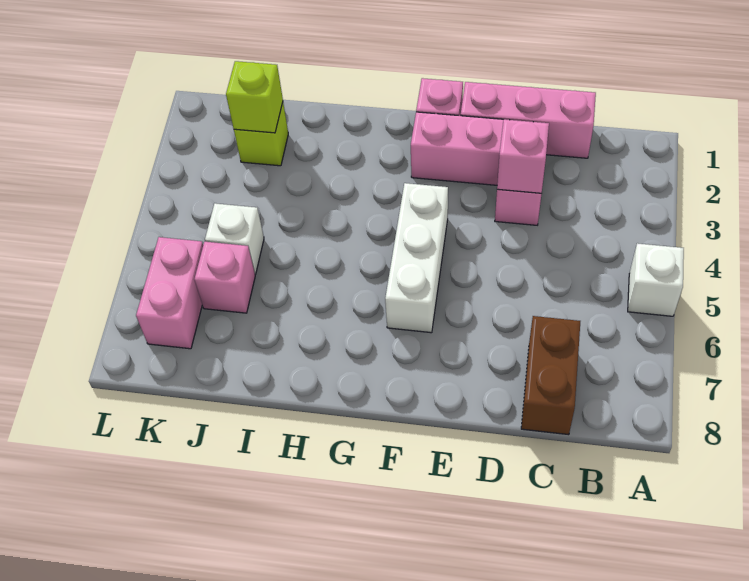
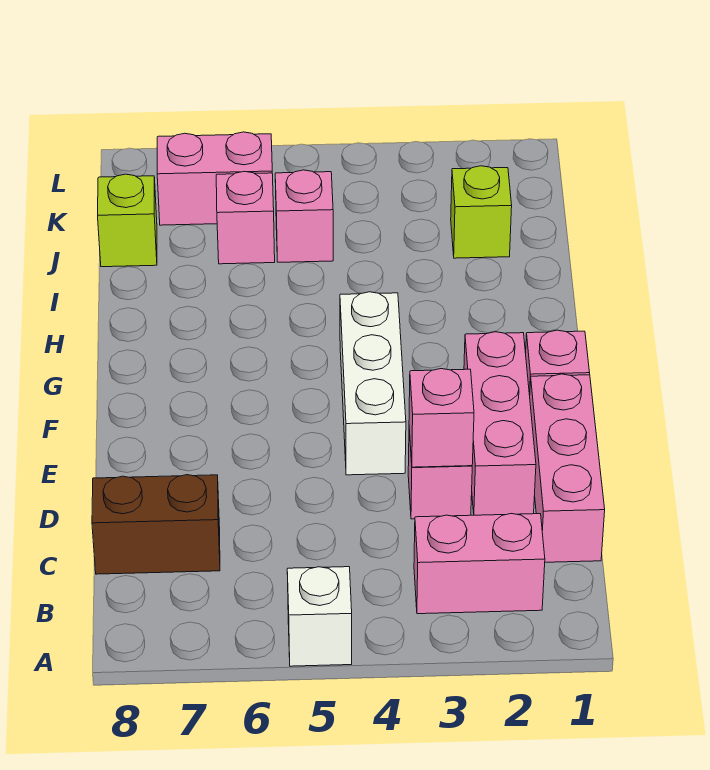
none -> pink 1x2 brick [414,514,545,614]
white 1x3 brick [385,183,448,333] -> white 1x3 brick turned to [340,292,406,475]
lime 1x1 brick [226,61,283,133] -> lime 1x1 brick moved to [98,174,157,267]
white 1x1 brick [205,203,264,274] -> pink 1x1 brick [275,170,333,262]

